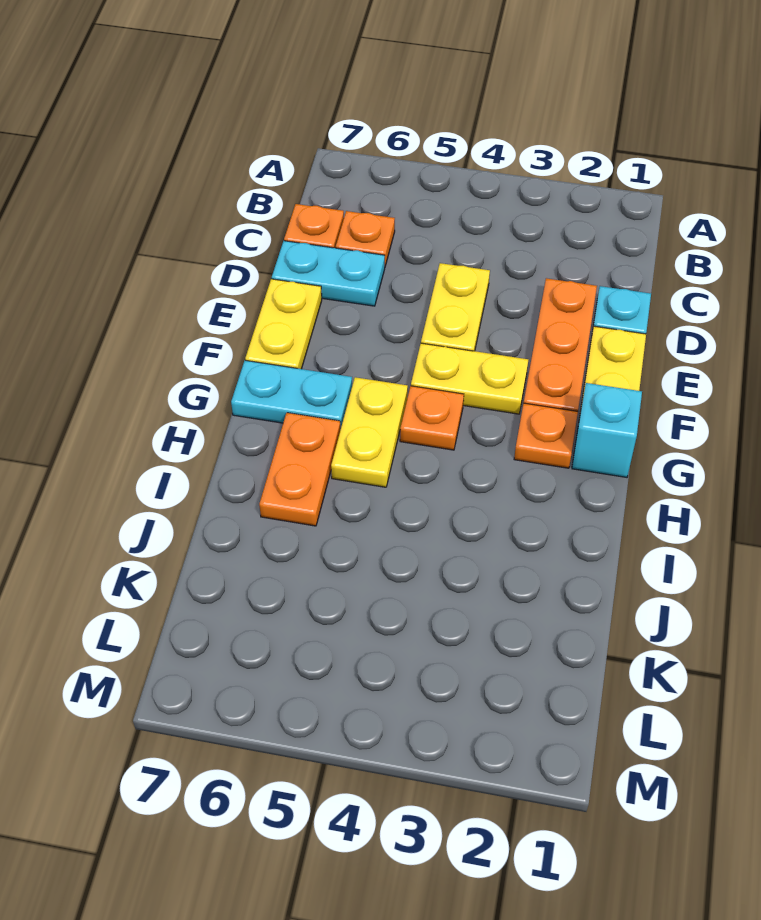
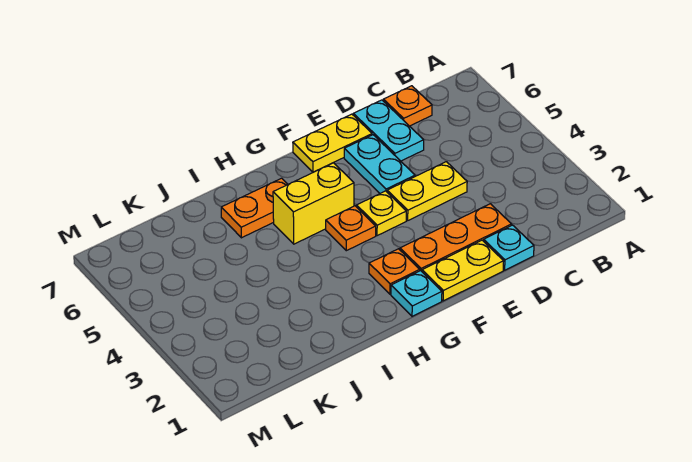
orange 1x1 plate [336,211,395,266] -> none
yellow 1x2 plate [411,343,528,414] -> yellow 1x1 plate [357,191,406,236]
cyan 1x1 brick [572,383,642,477] -> cyan 1x1 plate [391,271,442,316]
yellow 1x2 plate [331,377,408,487] -> yellow 1x2 brick [273,163,354,244]
cyan 1x2 plate [231,360,352,430] -> cyan 1x2 plate moved to [344,135,415,193]

